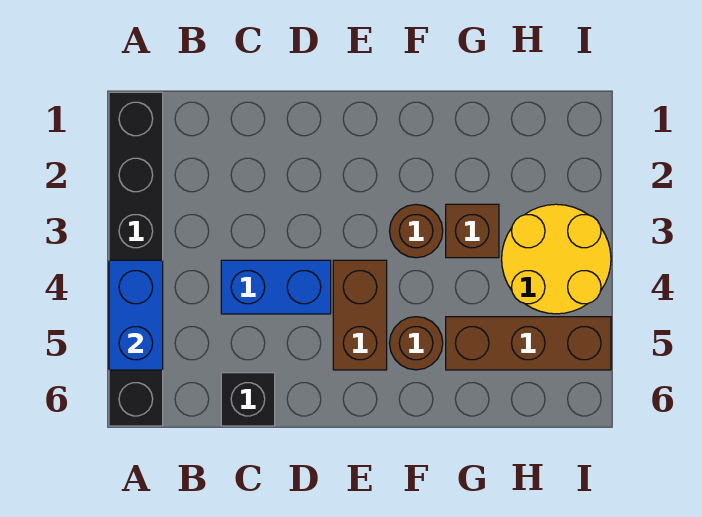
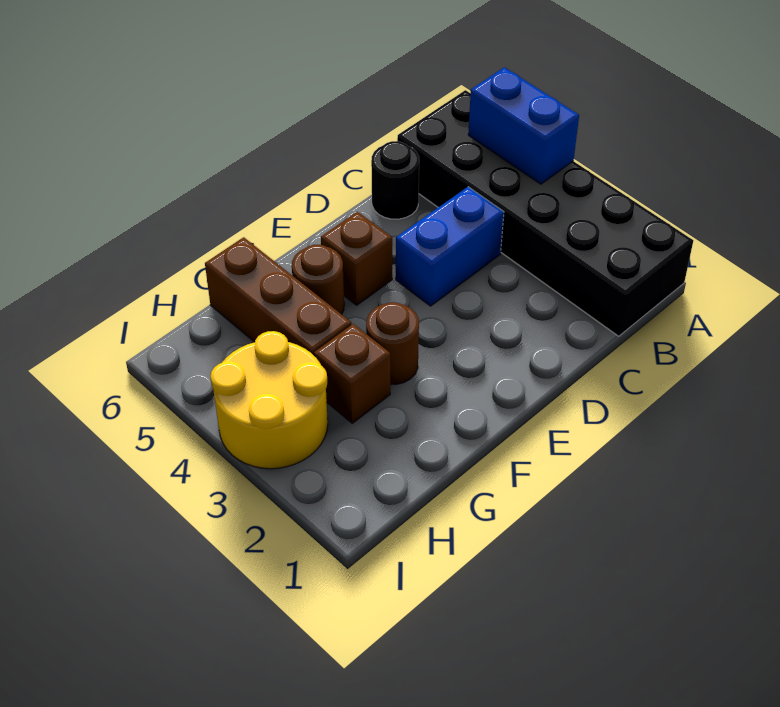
black 1x6 brick [109,92,163,426] -> black 2x6 brick [397,90,693,336]
black 1x1 brick [221,373,275,426] -> black 1x1 round brick [371,141,419,219]
brown 1x2 brick [333,260,387,370] -> brown 1x1 brick [321,212,392,305]
brown 1x3 brick [446,317,611,370] -> brown 1x3 brick turned to [205,237,351,355]

